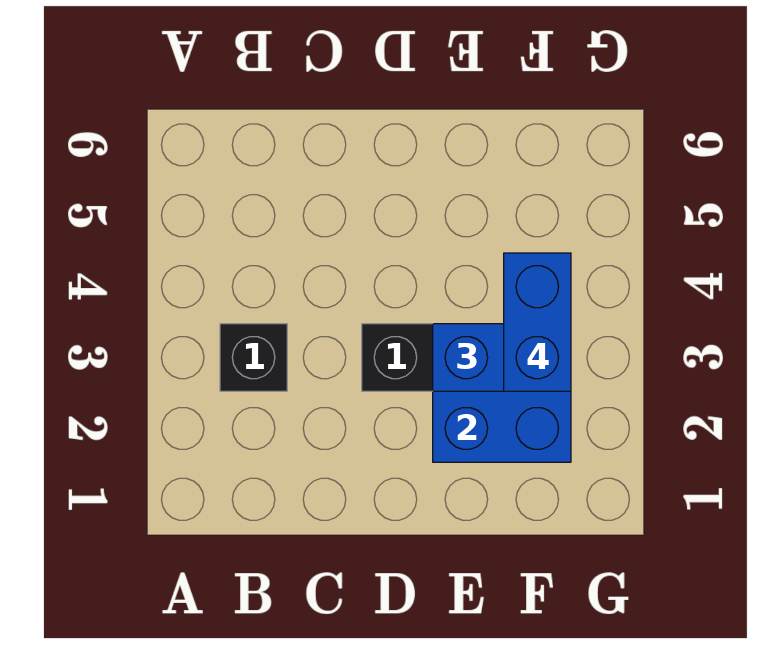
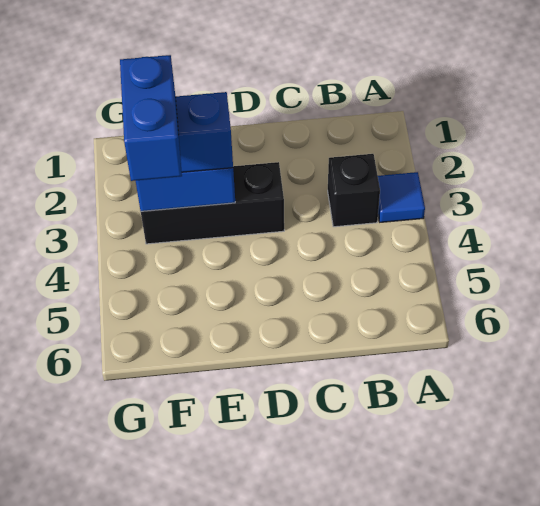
none -> blue 1x1 tile [378,172,425,222]

